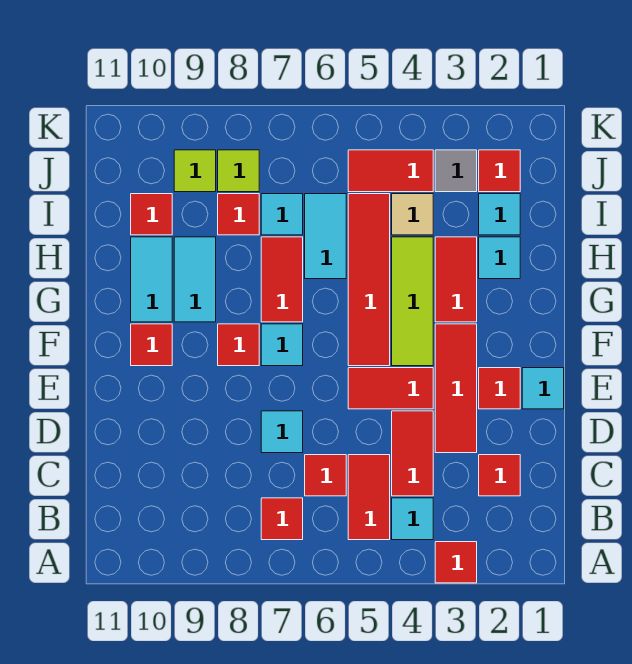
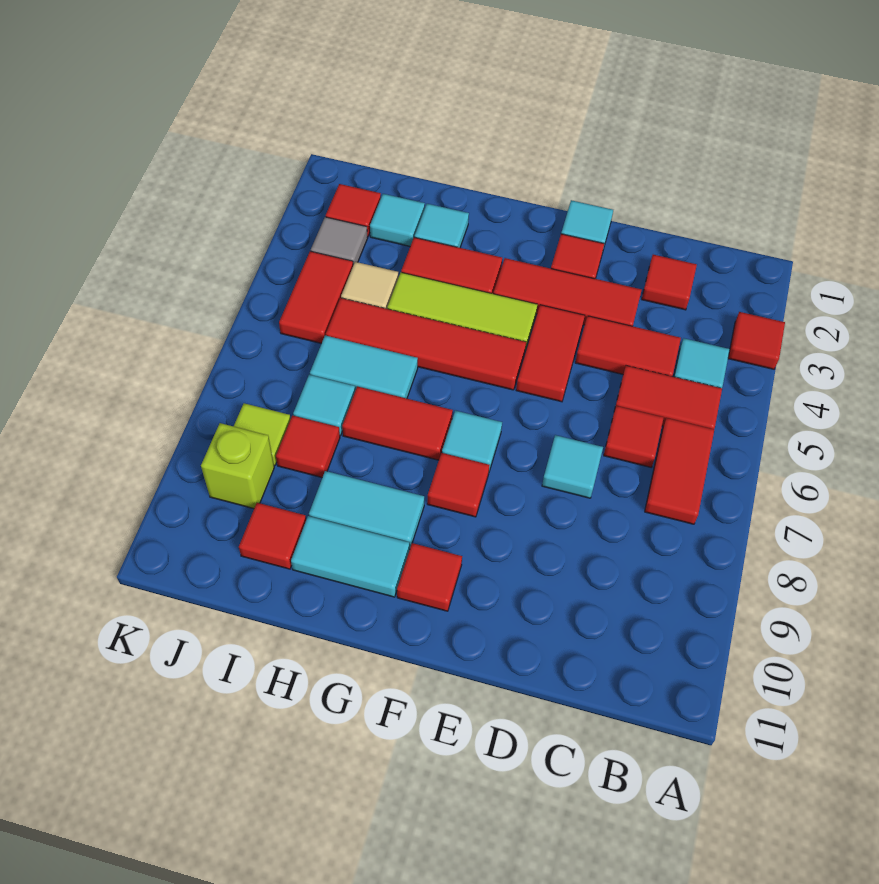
red 1x1 tile [261,498,303,540] -> red 1x2 tile [645,418,714,524]
lime 1x1 tile [174,150,216,192] -> lime 1x1 brick [201,423,274,509]

